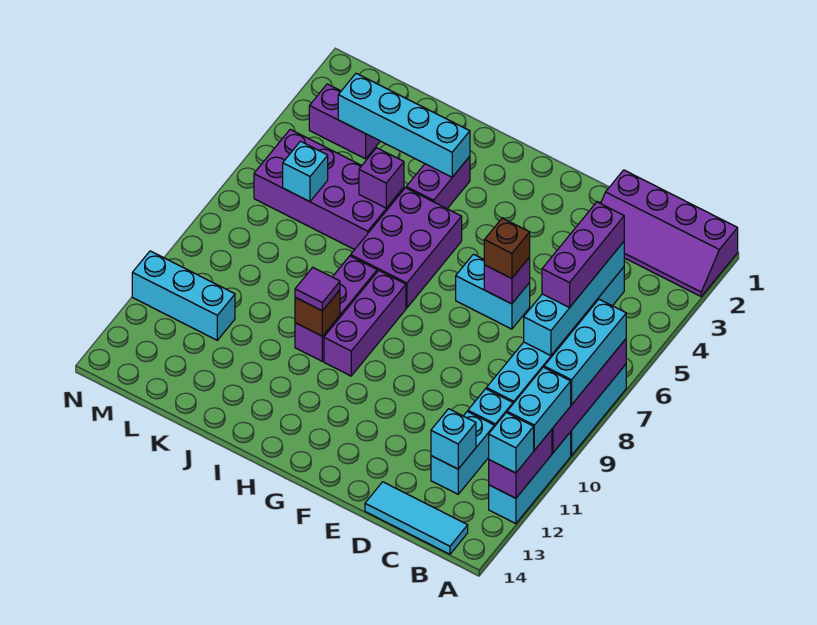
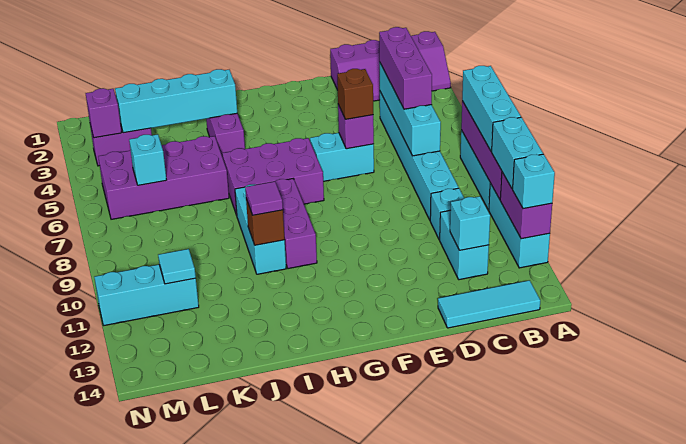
purple 2x3 brick [351,188,462,308] -> purple 2x3 brick turned to [222,138,324,215]
purple 1x3 brick [295,256,377,361] -> cyan 1x3 brick [235,184,286,274]
purple 1x1 brick [359,148,404,208] -> purple 1x1 brick moved to [86,88,122,138]
none -> cyan 1x1 tile [158,249,196,284]

